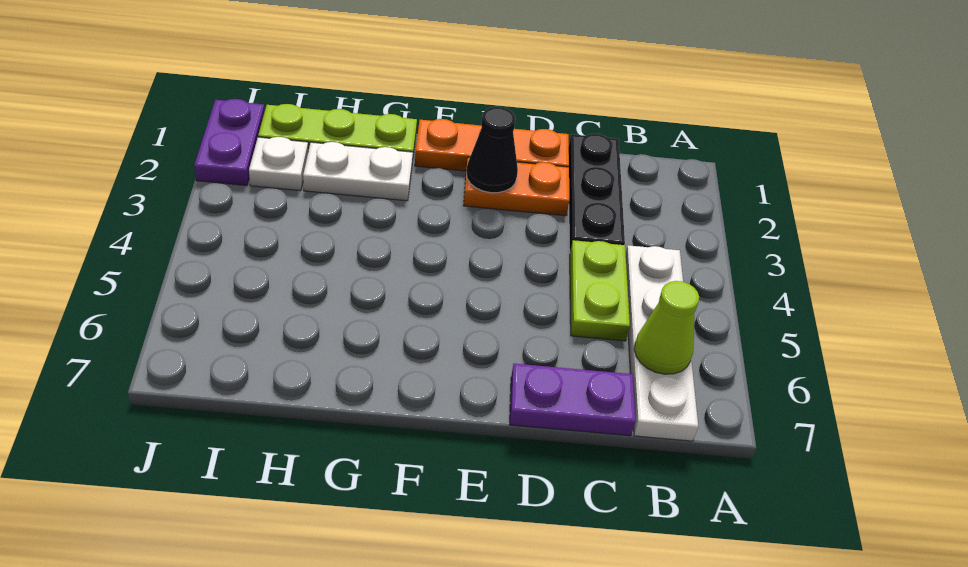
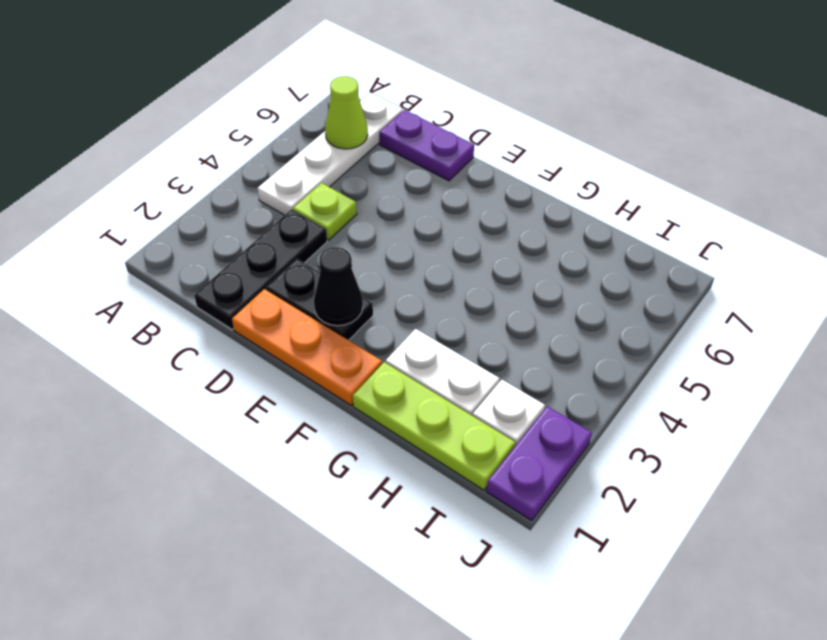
lime 1x2 plate [570,240,630,341] -> lime 1x1 plate [293,183,357,240]
orange 1x2 plate [463,157,569,216] -> black 1x2 plate [266,259,373,340]

